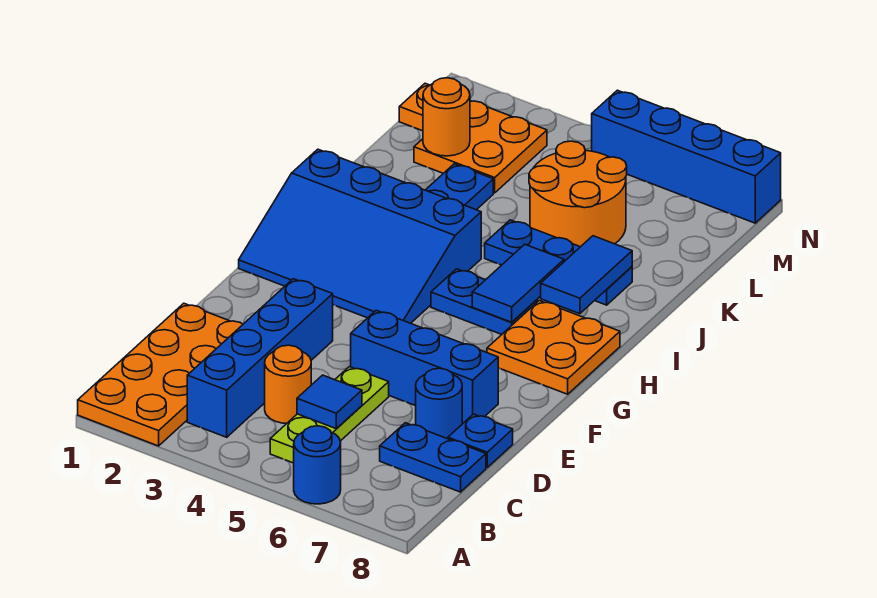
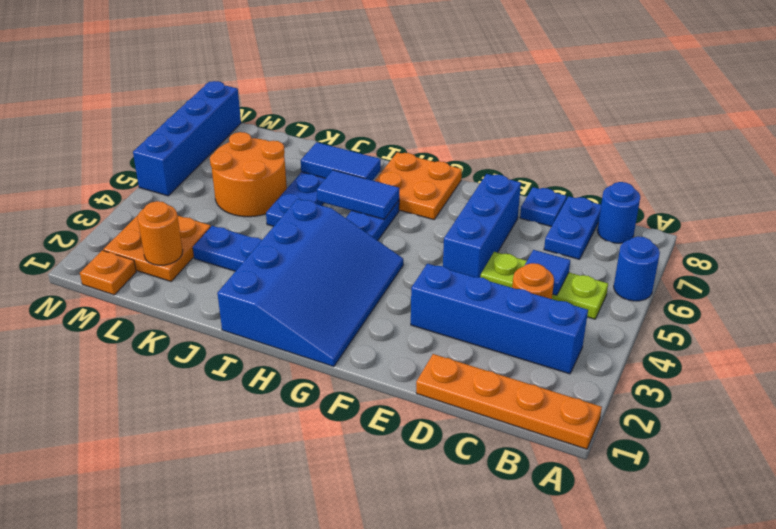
orange 2x4 plate [78,303,243,446] -> orange 1x4 plate [416,354,602,449]
blue 1x1 round brick [416,368,462,439] -> blue 1x1 round brick moved to [597,182,640,243]

